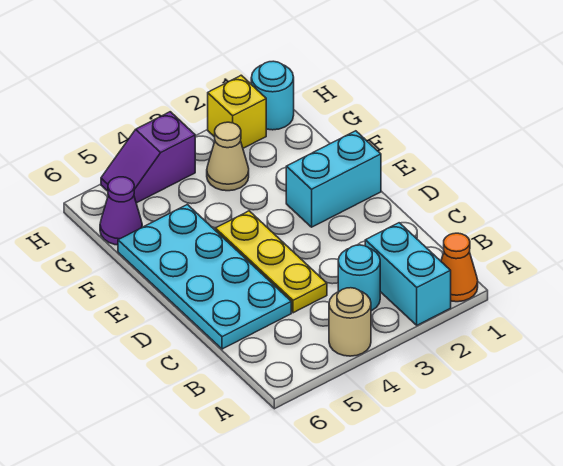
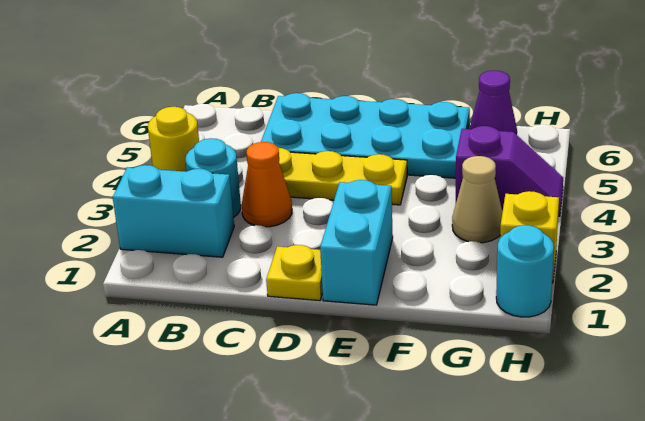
orange 1x1 cone [441,233,478,302] -> orange 1x1 cone moved to [242,142,292,227]
tan 1x1 round brick [329,288,371,356] -> yellow 1x1 round brick [148,107,199,172]
none -> yellow 1x1 plate [266,245,323,301]
purple 1x2 slope [101,112,195,203] -> purple 1x2 slope turned to [456,126,563,216]

